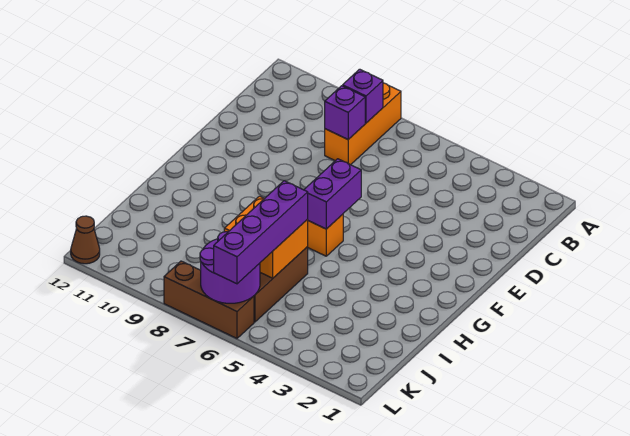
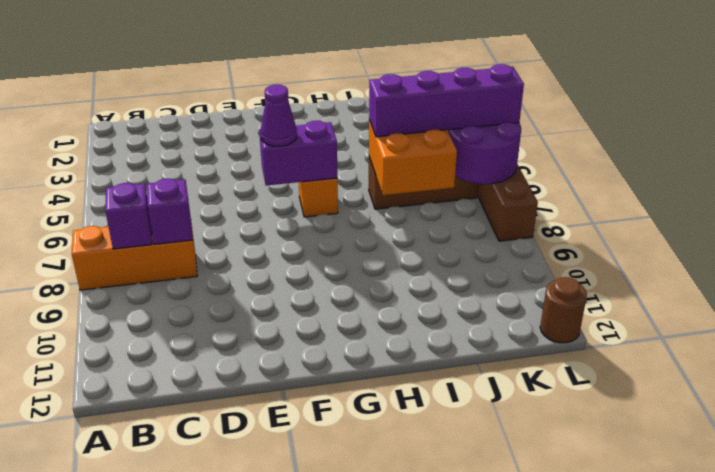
none -> purple 1x1 cone [261,85,297,146]
brown 1x1 cone [71,216,100,264] -> brown 1x1 round brick [540,277,587,343]

